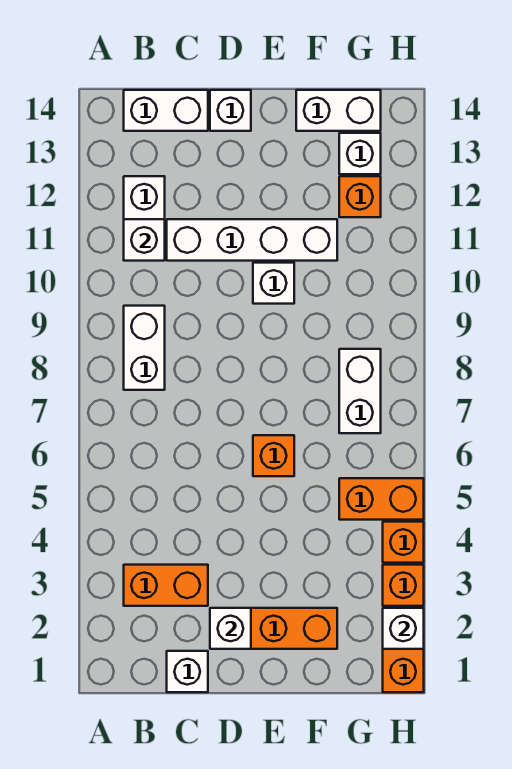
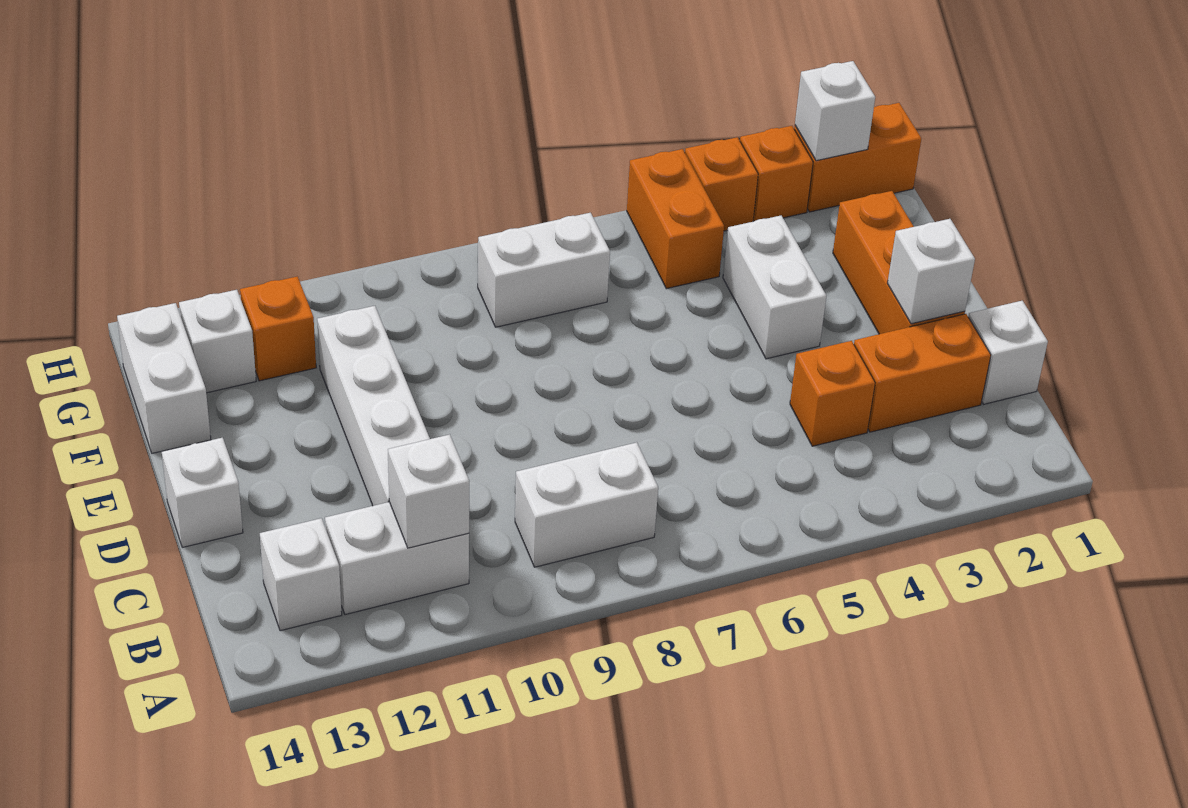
orange 1x2 brick [124,565,208,606] -> orange 1x2 brick turned to [854,314,991,432]
white 1x2 brick [124,90,208,131] -> white 1x2 brick moved to [723,216,826,359]
orange 1x1 brick [253,435,294,476] -> orange 1x1 brick moved to [790,341,875,446]
white 1x1 brick [253,263,294,304] -> white 1x1 brick moved to [260,518,342,631]

